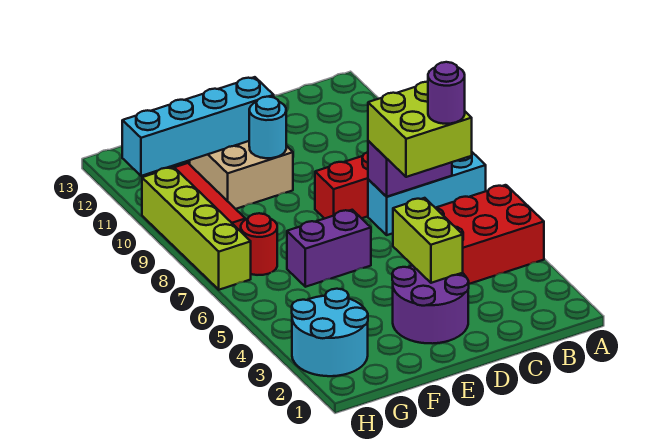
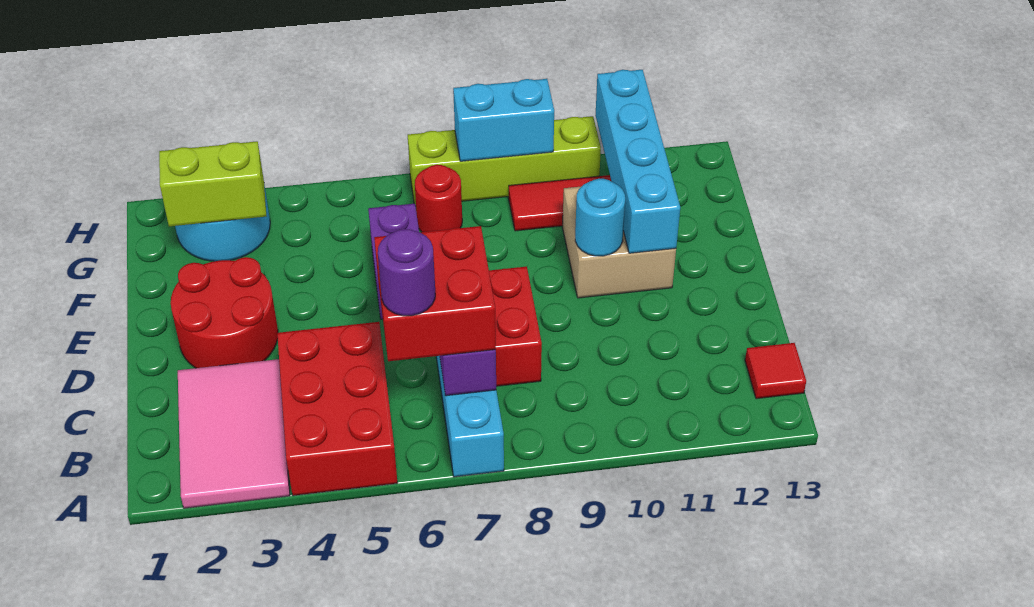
none -> pink 2x3 tile [178,359,290,508]
lime 2x2 brick [368,82,472,177] -> red 2x2 brick [374,226,496,361]
none -> red 1x1 tile [745,343,806,399]
purple 2x2 round brick [392,266,469,344] -> red 2x2 round brick [171,257,278,368]
lime 1x2 brick [393,198,463,283] -> lime 1x2 brick moved to [159,141,266,226]
none -> cyan 1x2 brick [453,79,554,161]

